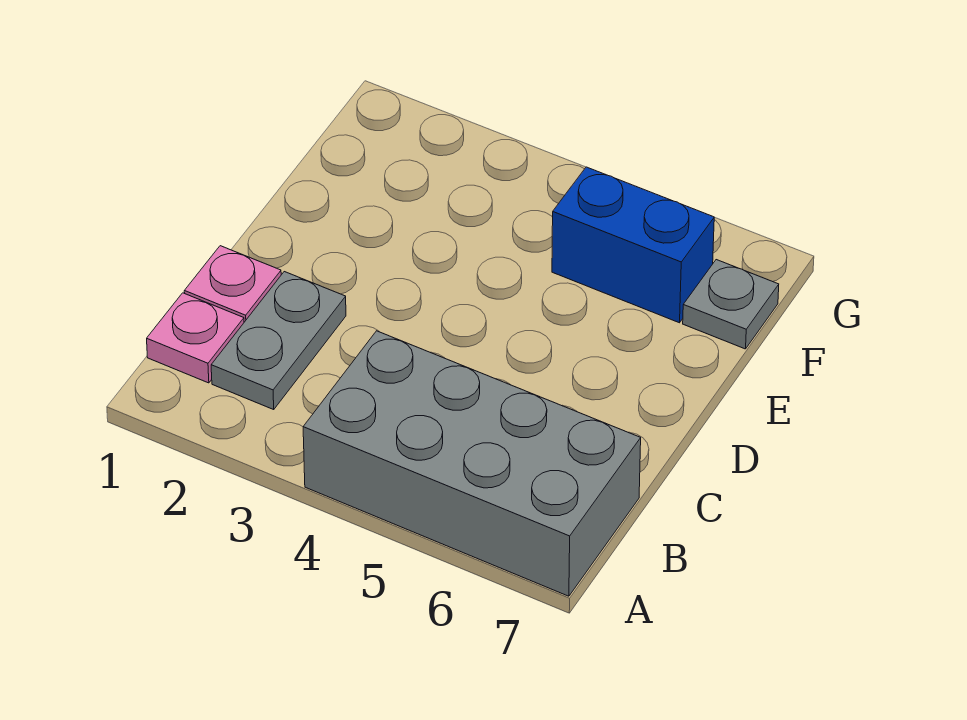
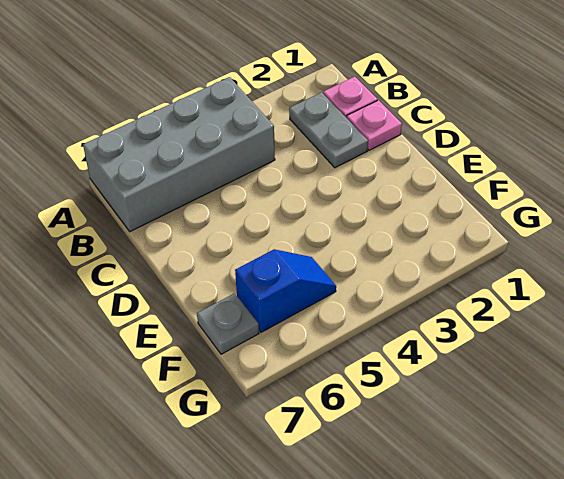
blue 1x2 brick [552,167,714,323] -> blue 1x2 slope [235,249,336,332]

